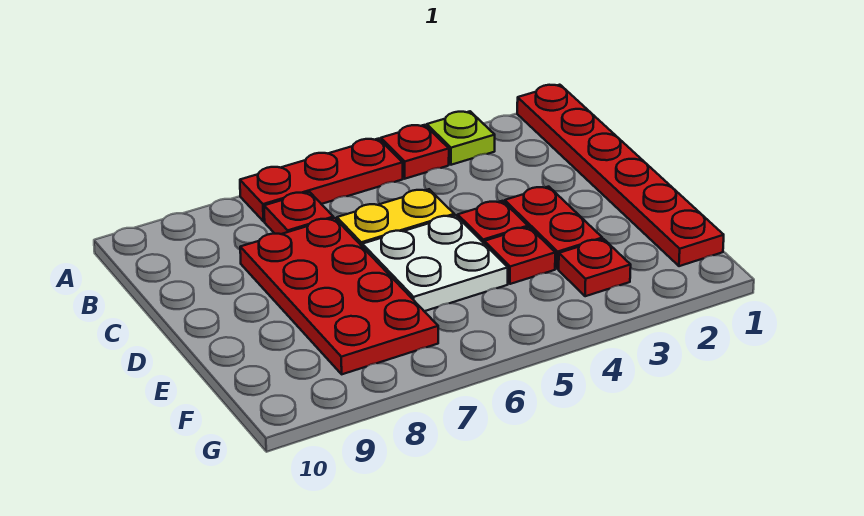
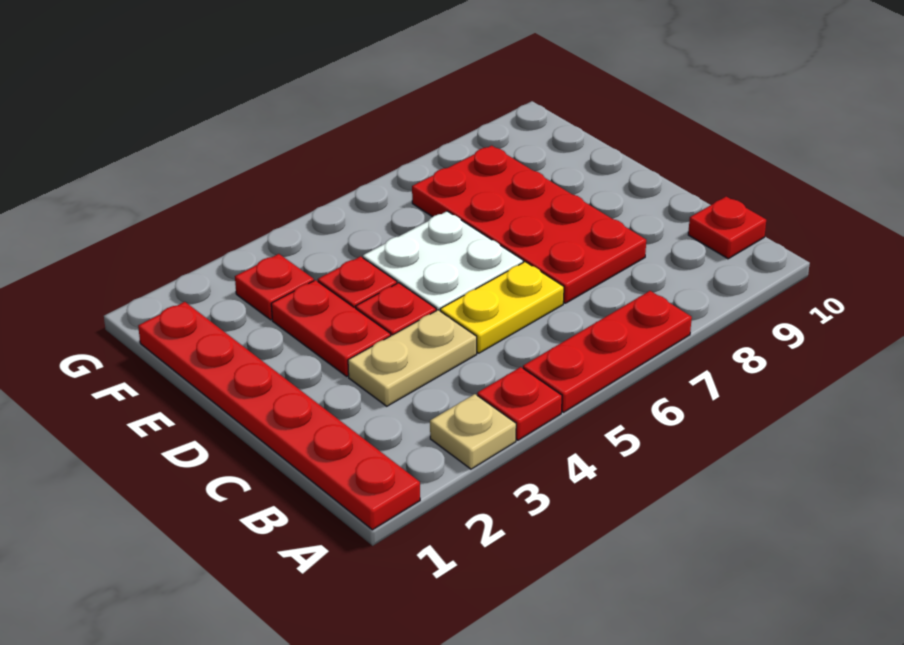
lime 1x1 plate [427,111,495,165] -> tan 1x1 plate [430,394,516,469]
red 1x1 plate [264,192,333,234] -> red 1x1 plate moved to [688,197,766,259]
none -> tan 1x2 plate [348,310,477,406]

